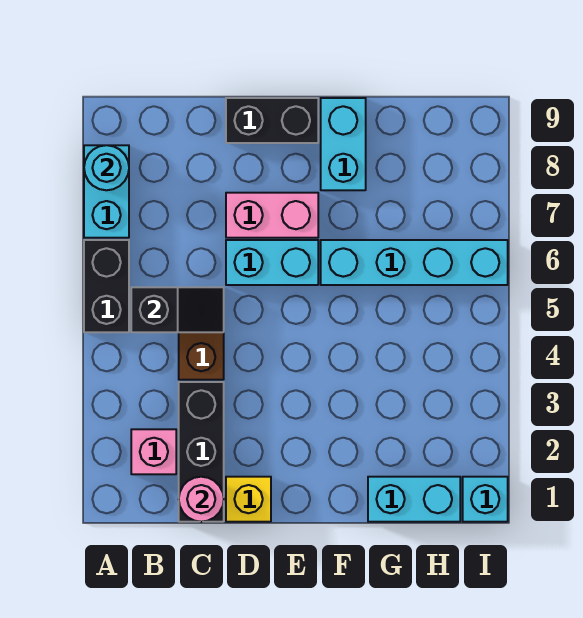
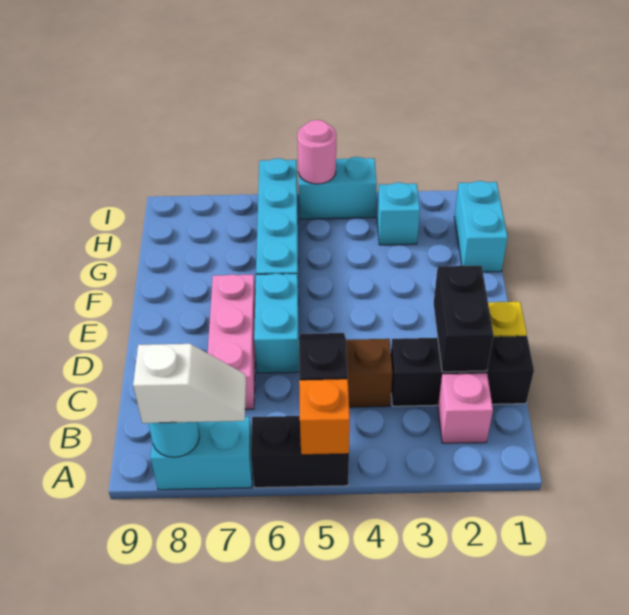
none -> orange 1x1 brick [299,379,350,455]
none -> white 1x2 slope [133,344,246,423]
pink 1x1 round brick [179,477,224,522] -> pink 1x1 round brick moved to [297,120,336,184]
pink 1x2 brick [226,193,318,238] -> pink 1x3 brick [208,274,256,409]
black 1x2 brick [226,98,318,143] -> black 1x2 brick moved to [434,265,493,372]
cyan 1x2 brick [321,98,366,190] -> cyan 1x2 brick moved to [298,157,377,219]
cyan 1x1 brick [463,477,508,522] -> cyan 1x1 brick moved to [377,182,420,245]

